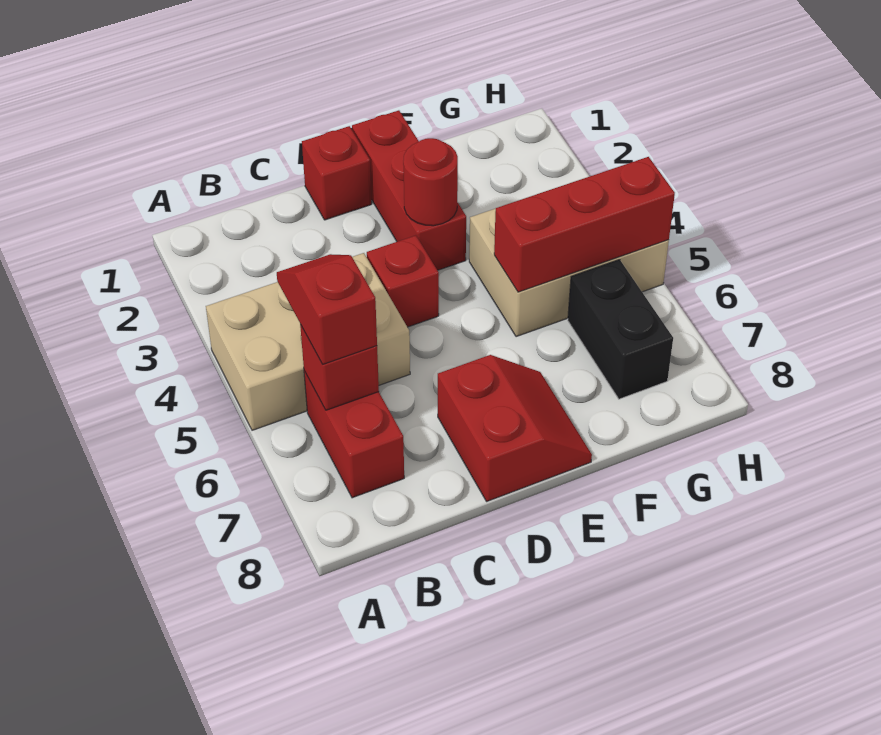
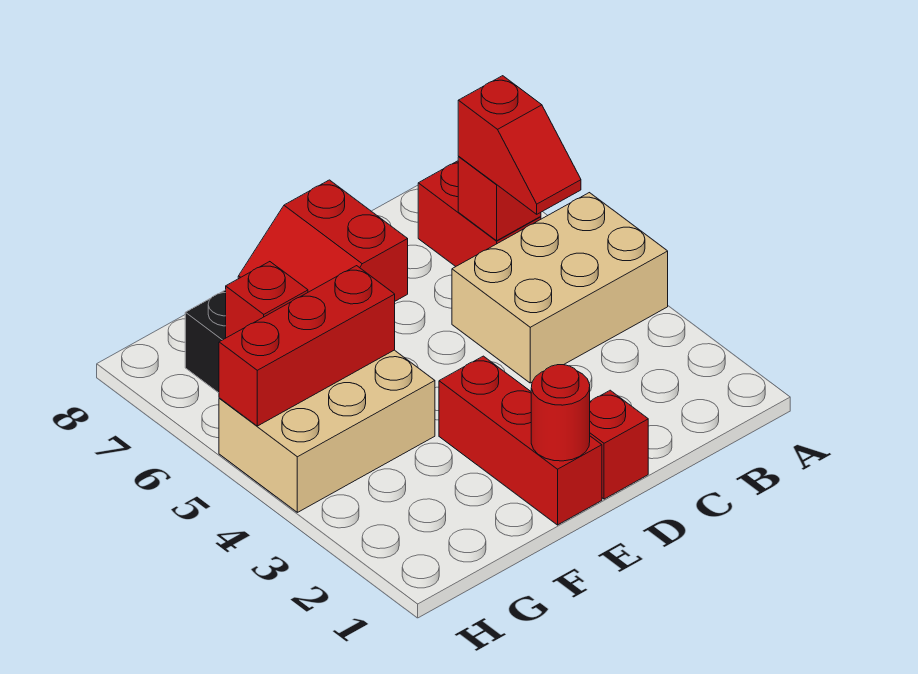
red 1x1 brick [367,235,439,327] -> red 1x1 brick moved to [226,262,308,338]
red 1x1 round brick [403,138,458,226] -> red 1x1 round brick moved to [531,365,590,461]

